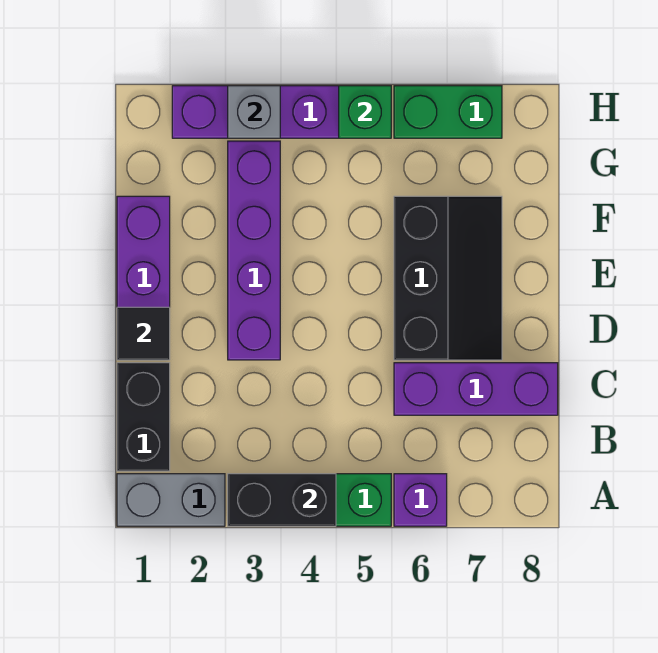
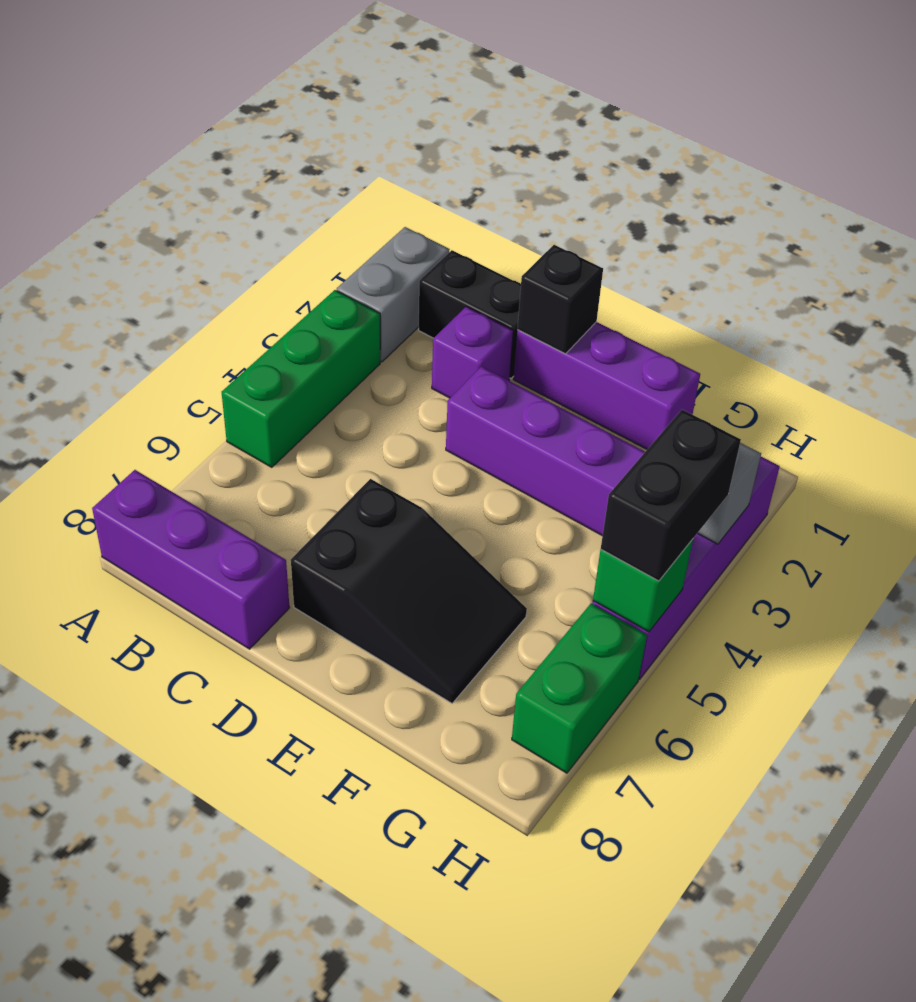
black 1x2 brick [228,474,336,526] -> black 1x2 brick moved to [601,410,741,581]
purple 1x1 brick [394,474,447,526] -> purple 1x1 brick moved to [432,307,513,398]
purple 1x3 brick [394,363,558,415] -> purple 1x3 brick turned to [92,470,289,649]
black 1x1 tile [117,307,170,360] -> black 1x1 brick [517,245,603,354]
black 2x3 slope [394,196,502,360] -> black 2x3 slope turned to [291,479,527,703]

